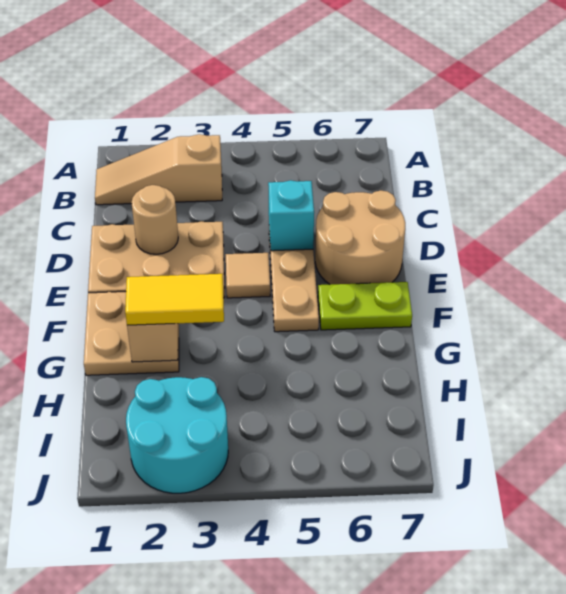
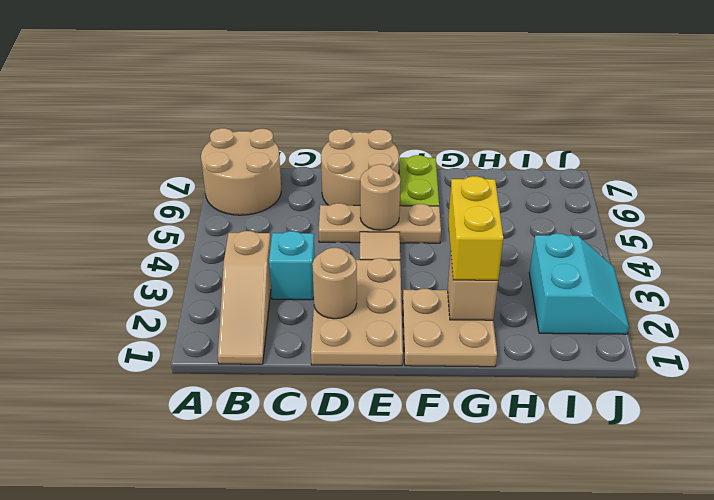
none -> tan 2x2 round brick [201,128,281,215]
cyan 1x1 brick [268,180,314,251] -> cyan 1x1 brick moved to [269,231,315,300]
none -> tan 1x1 round brick [360,164,401,230]
yellow 1x2 tile [125,274,224,325] -> yellow 1x2 brick [448,176,503,280]
cyan 2x2 round brick [126,377,228,493] -> cyan 2x2 slope [529,233,629,334]

